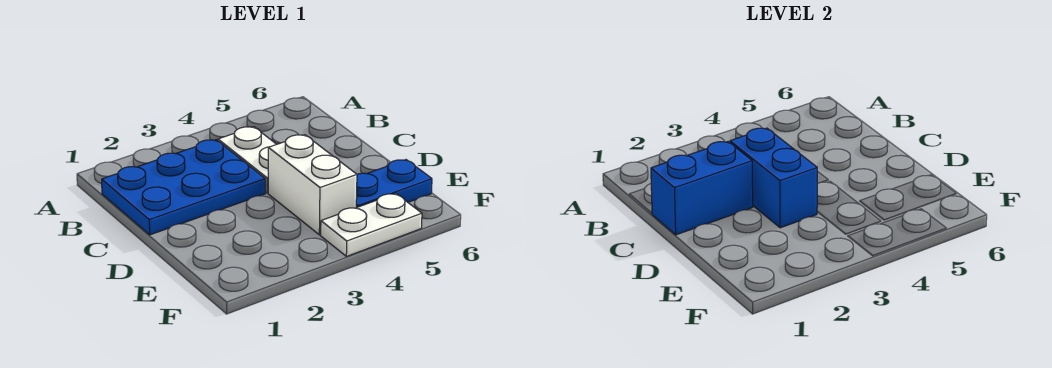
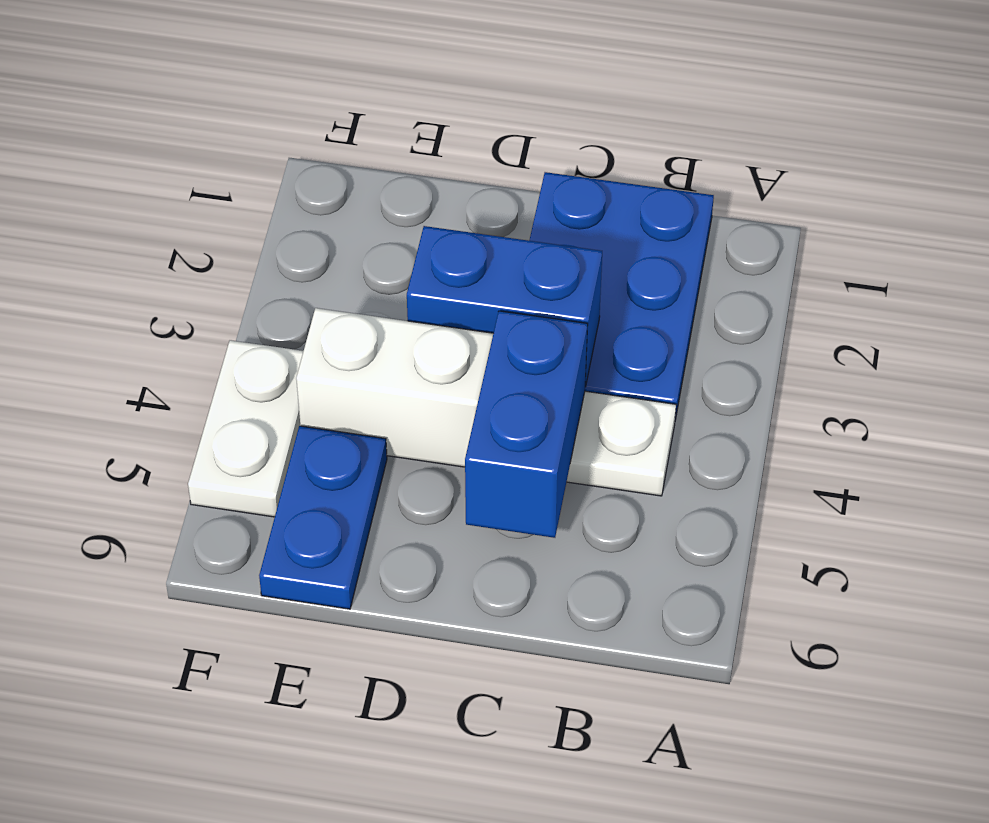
blue 1x2 brick [651,142,753,235] -> blue 1x2 brick moved to [465,311,588,538]

